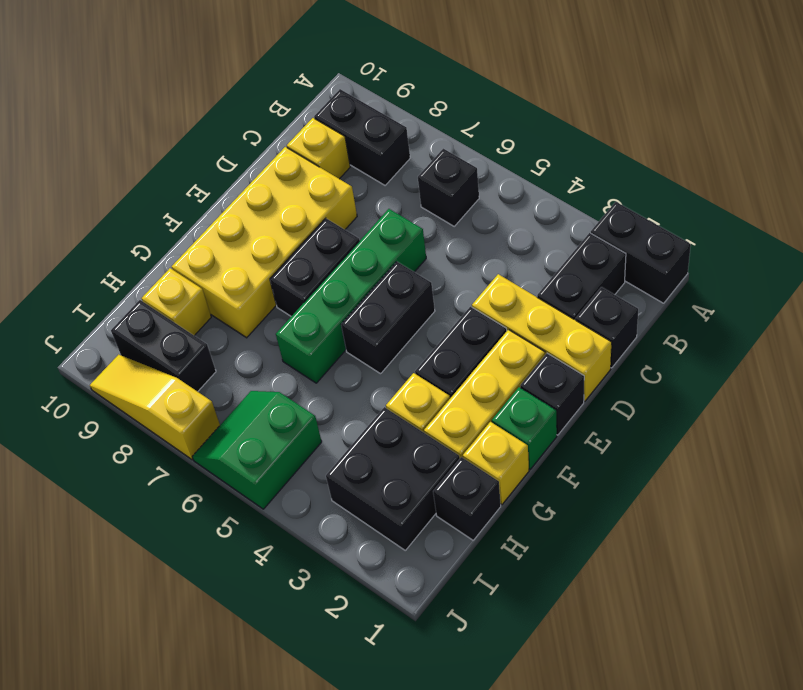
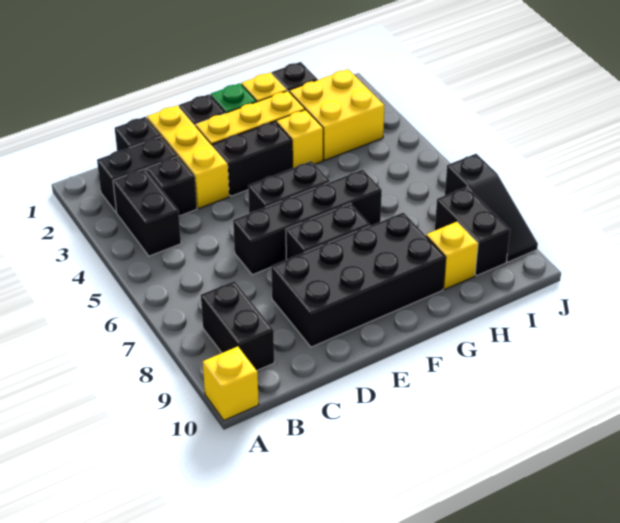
black 1x2 brick [591,202,691,303] -> black 1x2 brick moved to [113,169,181,256]
black 1x1 brick [418,149,479,226] -> black 1x1 brick moved to [147,157,197,216]
yellow 1x1 brick [287,118,350,179] -> yellow 1x1 brick moved to [203,347,259,420]
green 1x4 brick [276,209,426,383] -> black 1x4 brick [233,170,382,275]
yellow 2x4 brick [172,147,357,338] -> black 2x4 brick [271,213,446,347]
black 2x2 brick [326,407,460,550] -> yellow 2x2 brick [289,69,385,160]
green 2x2 slope [192,391,322,509] -> none
yellow 1x3 slope [90,355,220,460] -> black 1x3 slope [445,154,538,262]

